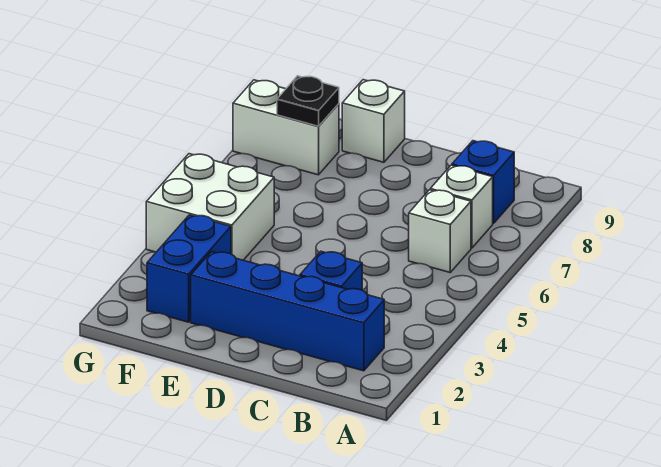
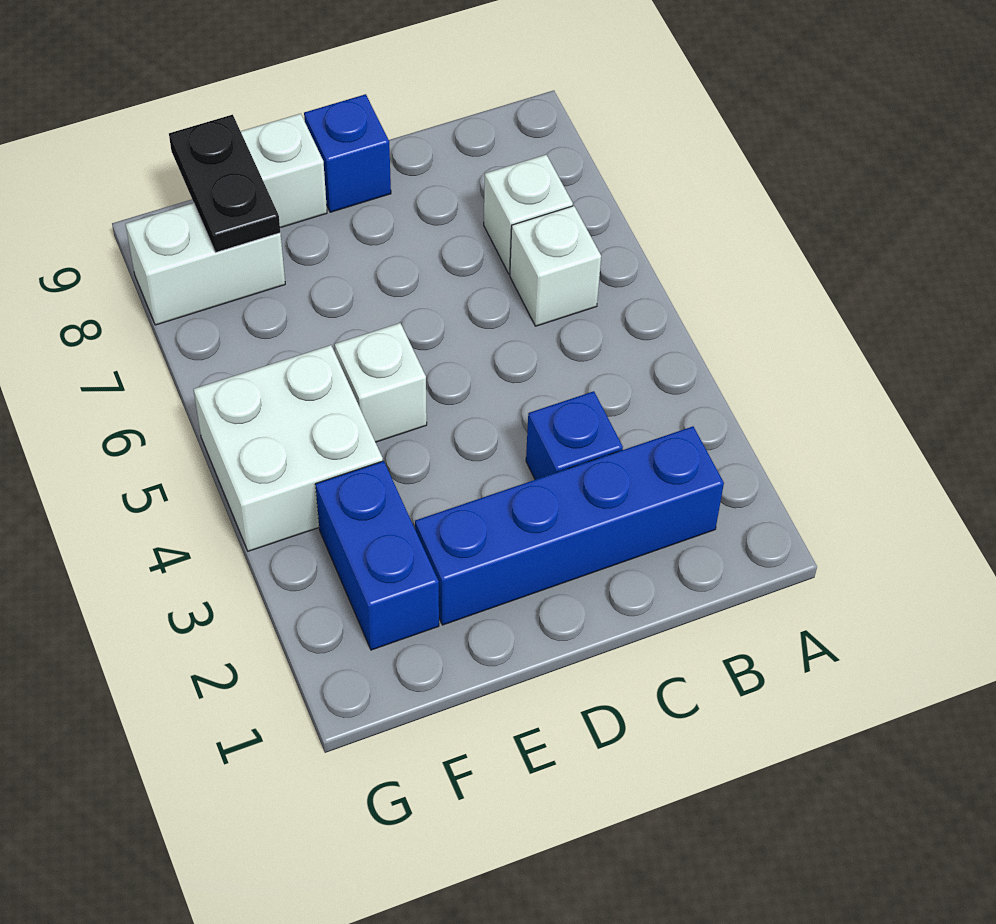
blue 1x1 brick [452,141,514,223] -> blue 1x1 brick moved to [304,94,391,212]
none -> white 1x1 brick [335,323,427,442]
black 1x1 plate [277,76,339,126] -> black 1x2 plate [169,115,280,252]

